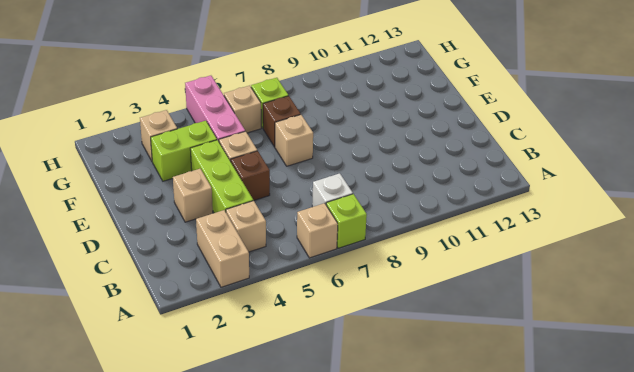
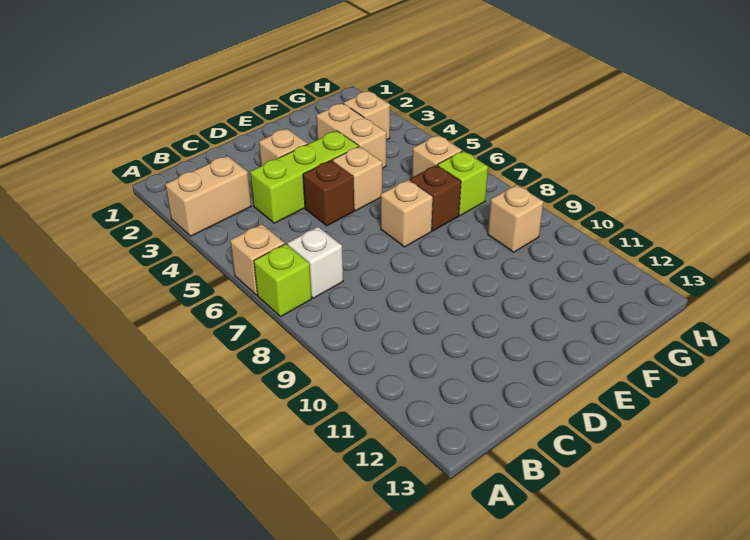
tan 1x1 brick [226,201,266,252] -> tan 1x1 brick moved to [488,185,543,252]
lime 1x2 brick [151,121,217,181] -> tan 1x2 brick [316,103,386,168]
pink 1x3 brick [185,76,245,141] -> none

